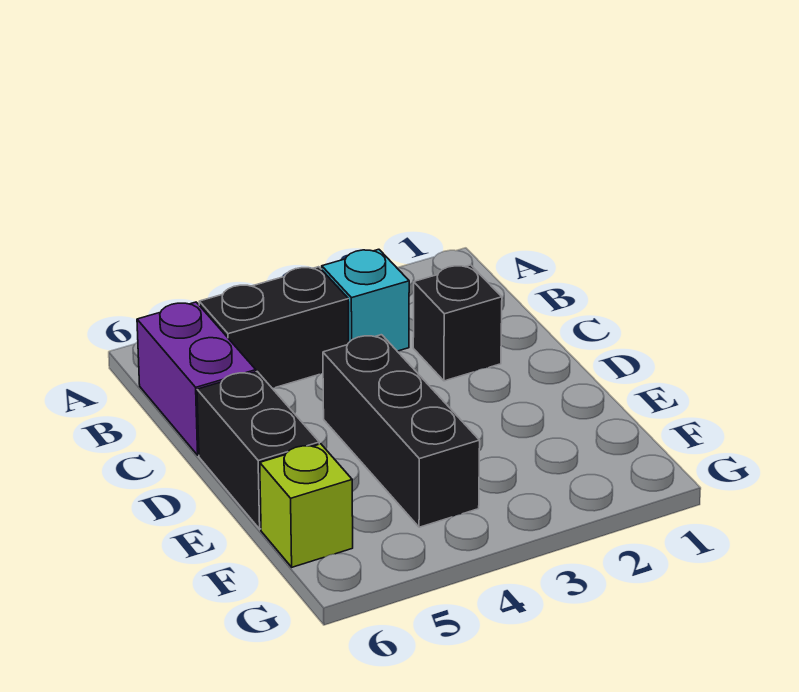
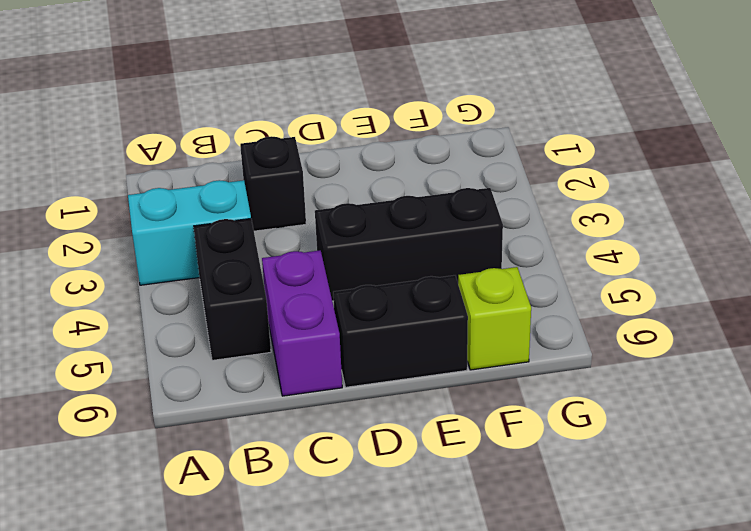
cyan 1x1 brick [322,249,409,351] -> cyan 1x2 brick [128,180,251,285]
purple 1x2 brick [137,302,256,455] -> purple 1x2 brick turned to [262,250,342,396]

